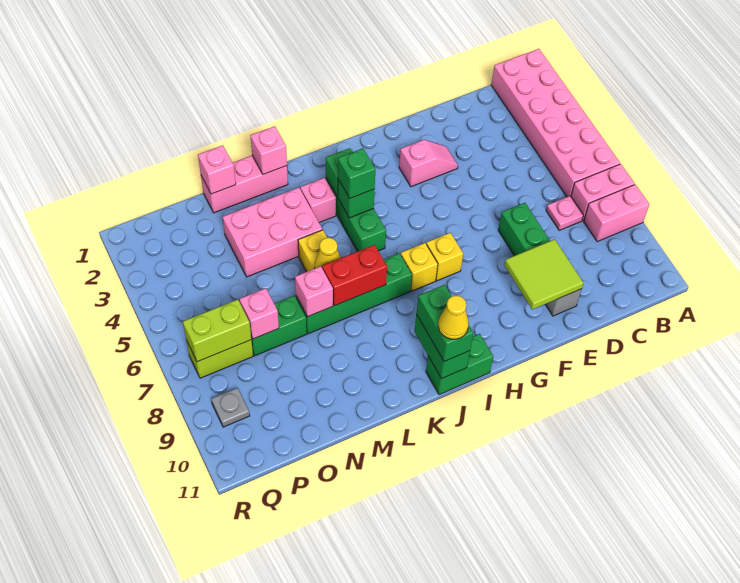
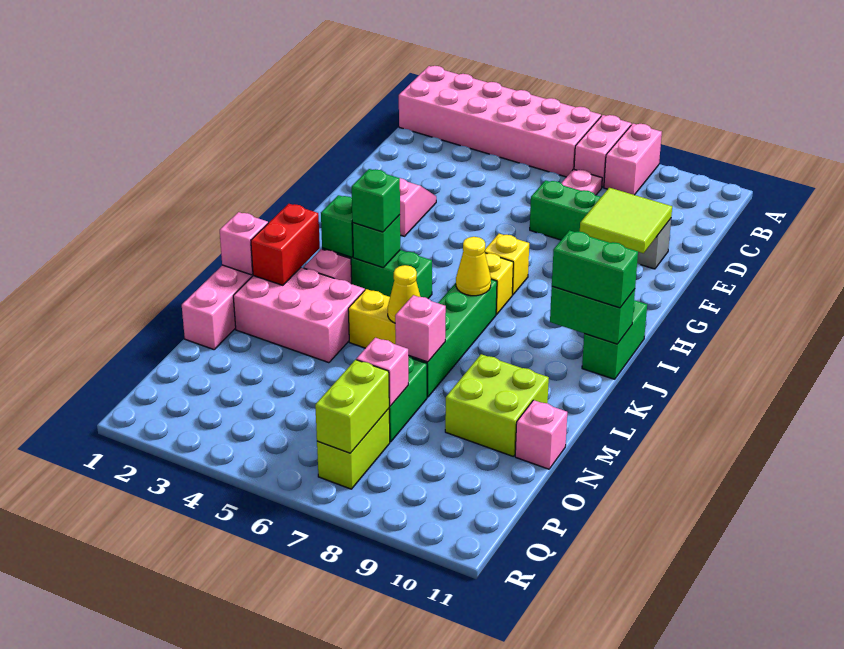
yellow 1x1 cone [438,296,469,339] -> yellow 1x1 cone moved to [456,237,491,296]
red 1x2 brick [322,245,387,306] -> red 1x2 brick moved to [251,204,320,285]
pink 2x3 brick [223,188,322,277] -> pink 2x3 brick turned to [233,268,365,363]
none -> lime 2x2 brick [445,354,549,457]
pink 1x1 brick [198,145,236,194] -> pink 1x1 brick moved to [515,400,567,469]
grey 1x1 plate [211,388,250,427] -> none

